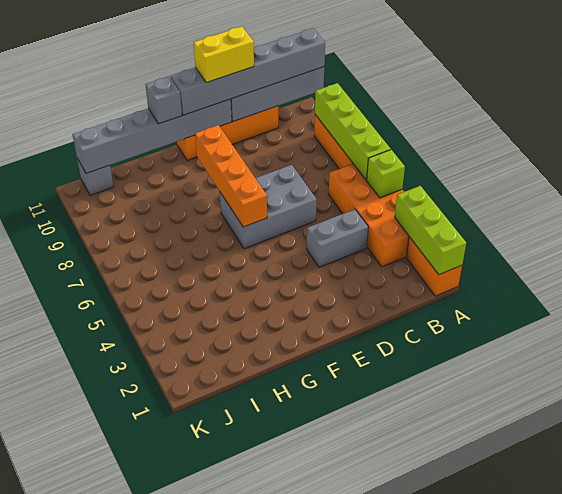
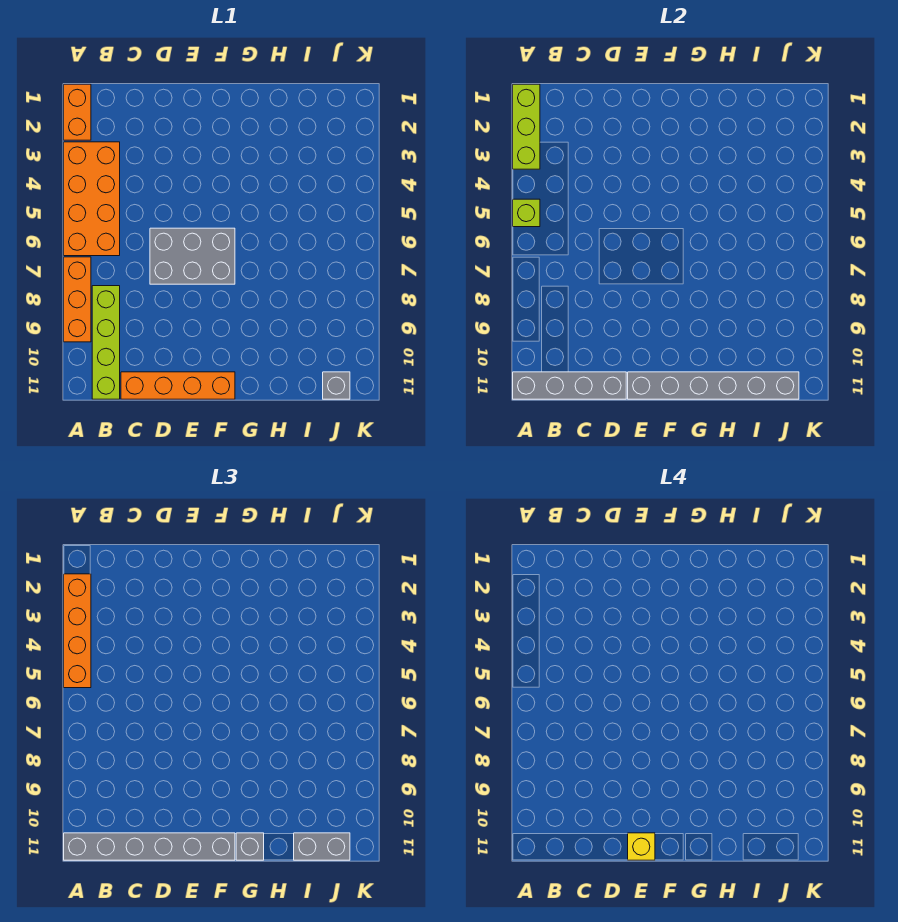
lime 1x4 brick [315,83,391,180] -> lime 1x4 brick moved to [92,286,120,399]
grey 1x2 brick [307,209,368,267] -> grey 1x2 brick moved to [294,833,350,860]
yellow 1x2 brick [194,27,254,83] -> yellow 1x1 brick [628,833,655,860]
orange 1x4 brick [195,125,267,227] -> orange 1x4 brick moved to [64,574,91,688]

